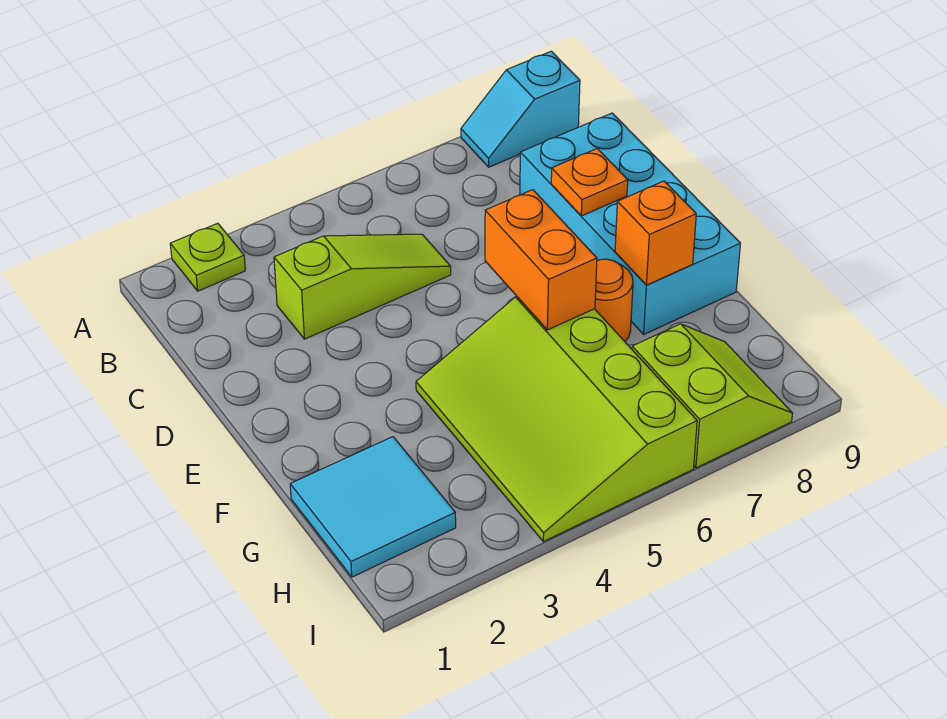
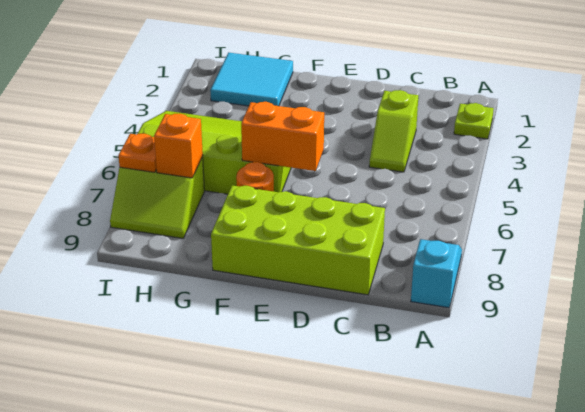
lime 1x3 slope [274,234,451,339] -> lime 1x2 slope [369,90,418,172]
cyan 2x4 brick [520,113,740,334] -> lime 2x4 brick [211,186,385,295]
orange 1x1 plate [551,149,628,216] -> orange 1x1 plate moved to [119,134,156,172]
orange 1x1 brick [615,181,696,285] -> orange 1x1 brick moved to [154,114,203,178]

